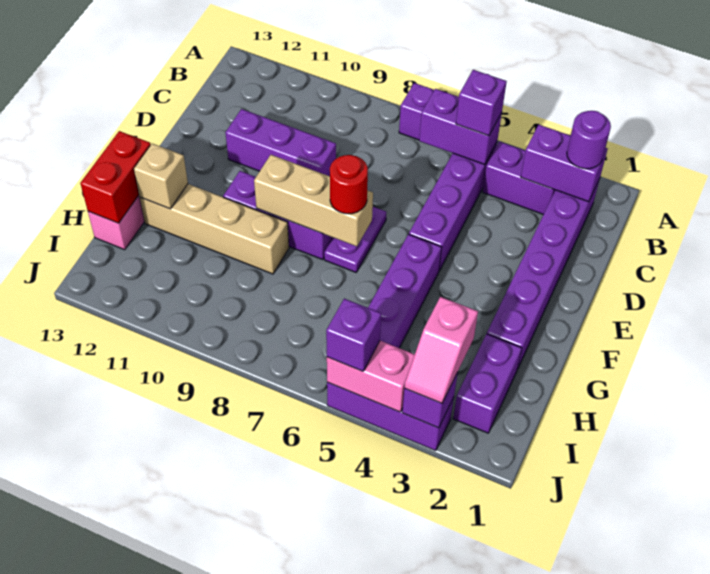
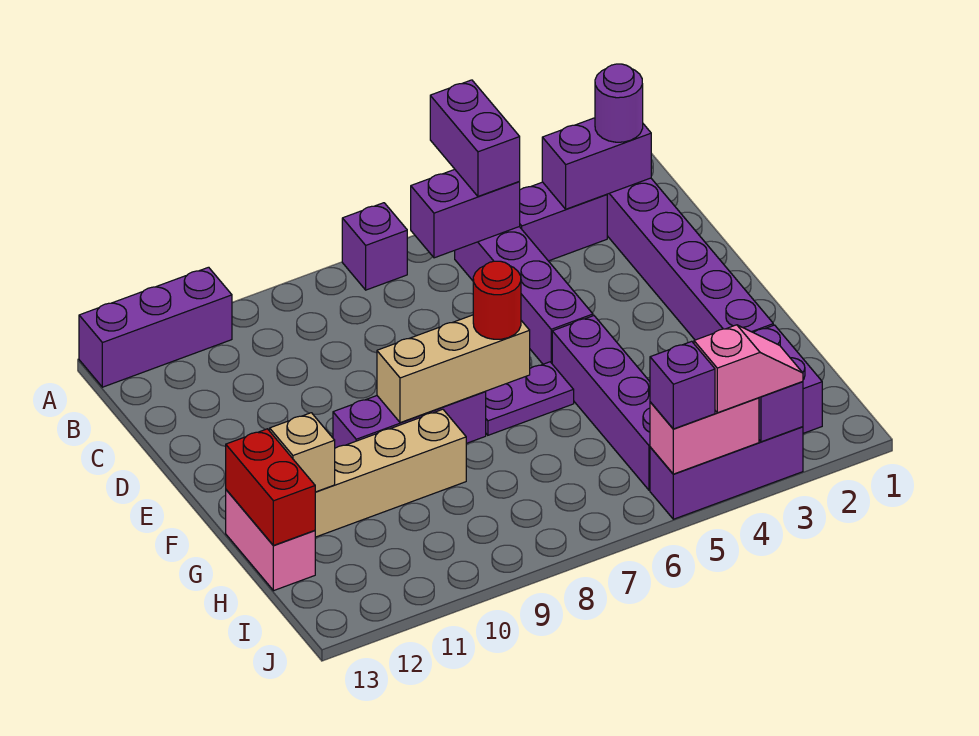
purple 1x1 brick [456,70,507,136] -> purple 1x2 brick [430,80,520,196]
purple 1x3 brick [225,109,336,176] -> purple 1x3 brick moved to [79,267,232,387]
purple 1x2 plate [324,207,386,272] -> purple 1x2 plate turned to [486,362,574,435]
pink 1x2 slope [404,297,478,403] -> pink 1x2 slope turned to [694,325,803,413]

